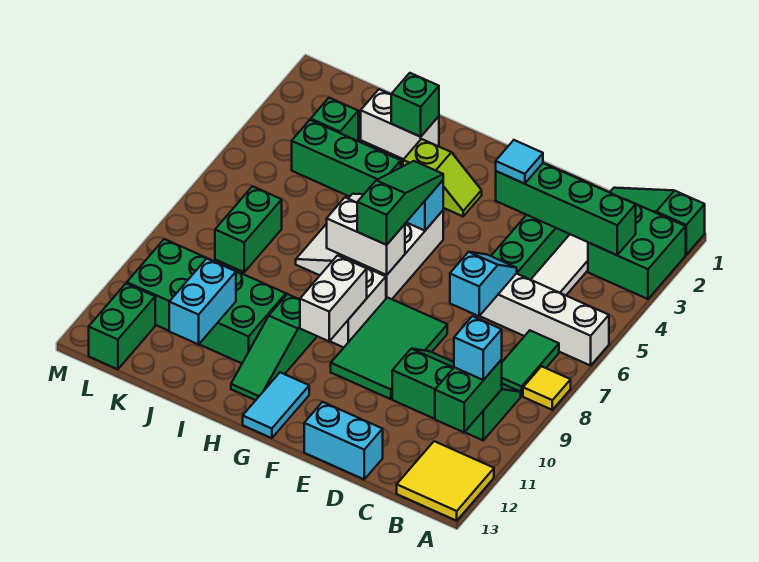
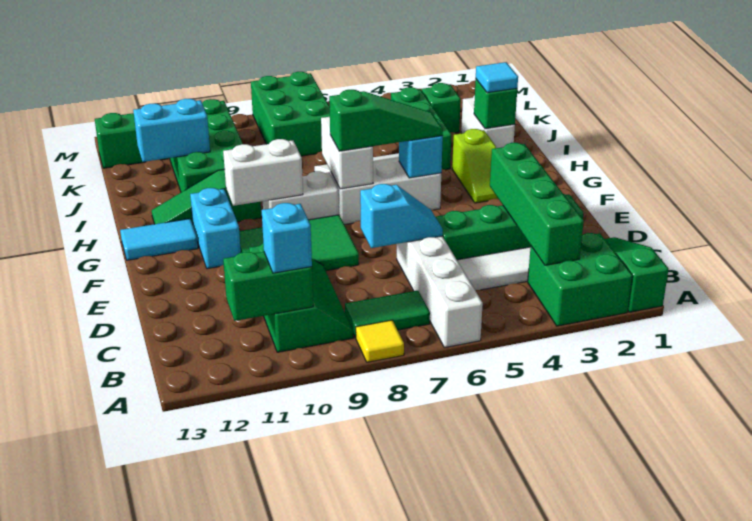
yellow 2x2 tile [397,441,494,521] -> none
cyan 1x2 brick [304,402,383,479] -> cyan 1x2 brick moved to [190,188,241,269]
cyan 1x1 tile [496,140,543,184] -> cyan 1x1 tile moved to [476,62,518,93]
green 1x2 brick [215,186,282,272] -> green 2x3 brick [251,72,330,156]

